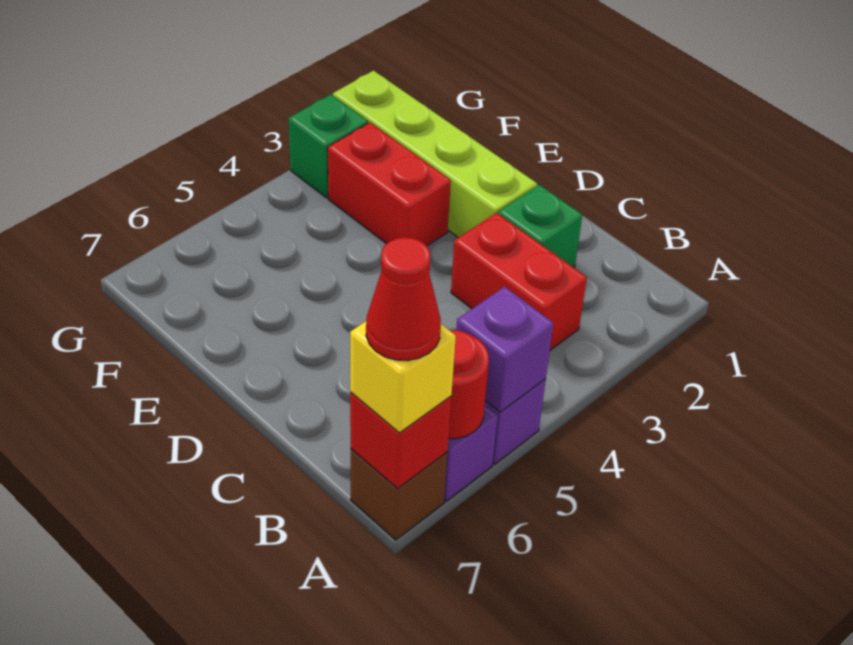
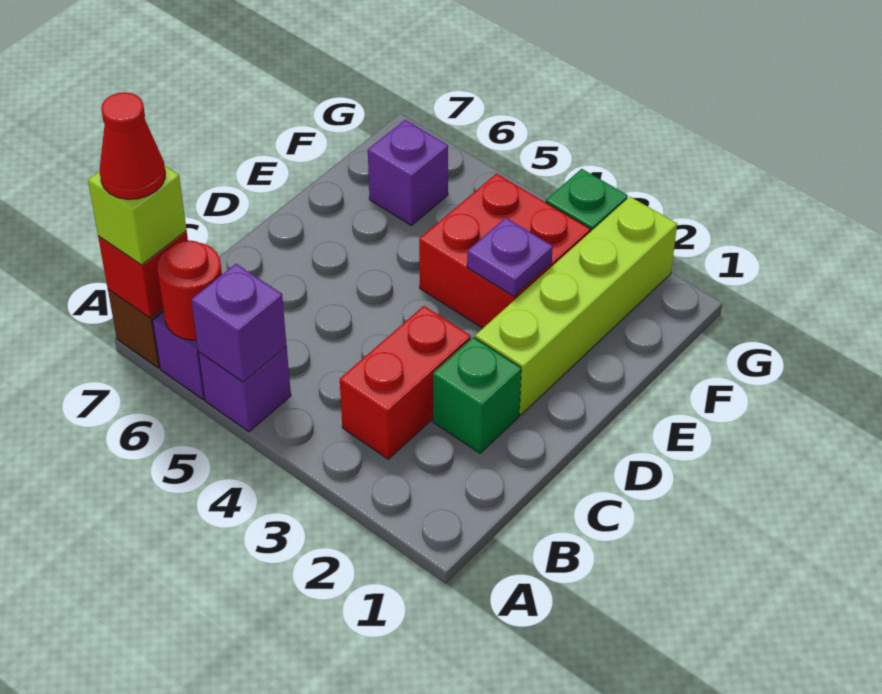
yellow 1x1 brick [350,321,456,433] -> lime 1x1 brick [88,166,187,265]
red 1x2 brick [328,123,451,246] -> red 2x2 brick [419,174,590,328]
none -> purple 1x1 plate [467,218,553,296]
none -> purple 1x1 brick [368,120,448,225]

